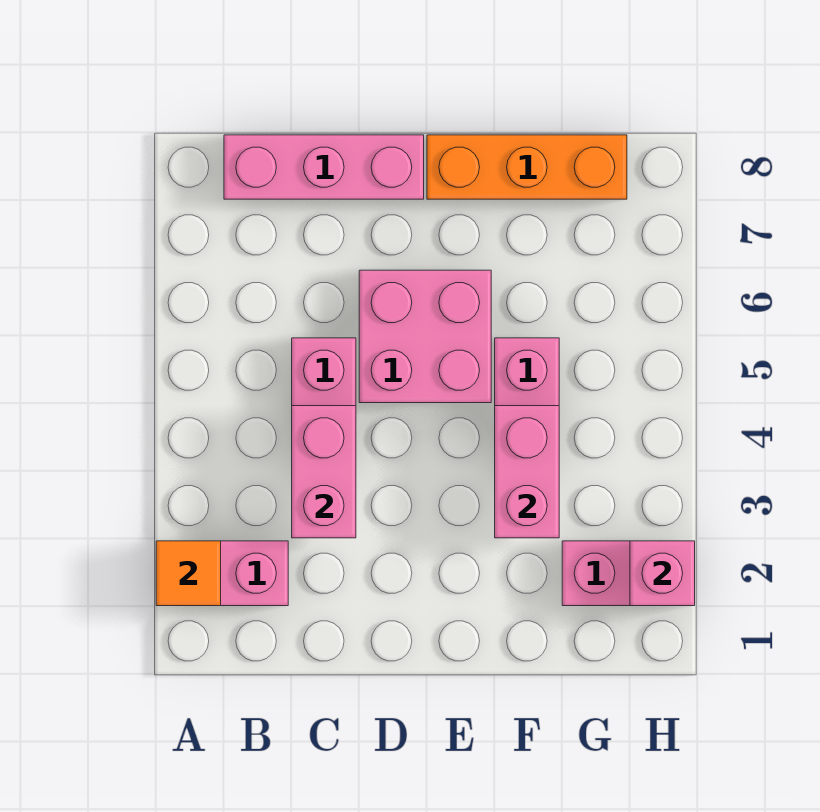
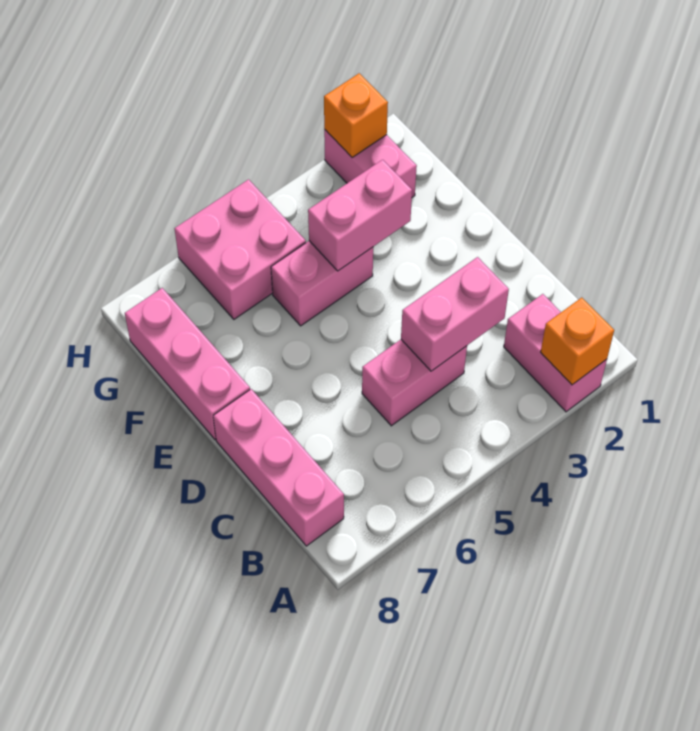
orange 1x1 tile [156,541,221,606] -> orange 1x1 brick [541,298,614,385]
pink 2x2 brick [359,270,491,403] -> pink 2x2 brick moved to [175,179,306,319]
orange 1x3 brick [427,135,627,199] -> pink 1x3 brick [125,288,250,440]
pink 1x1 brick [630,541,695,606] -> orange 1x1 brick [324,73,388,157]

